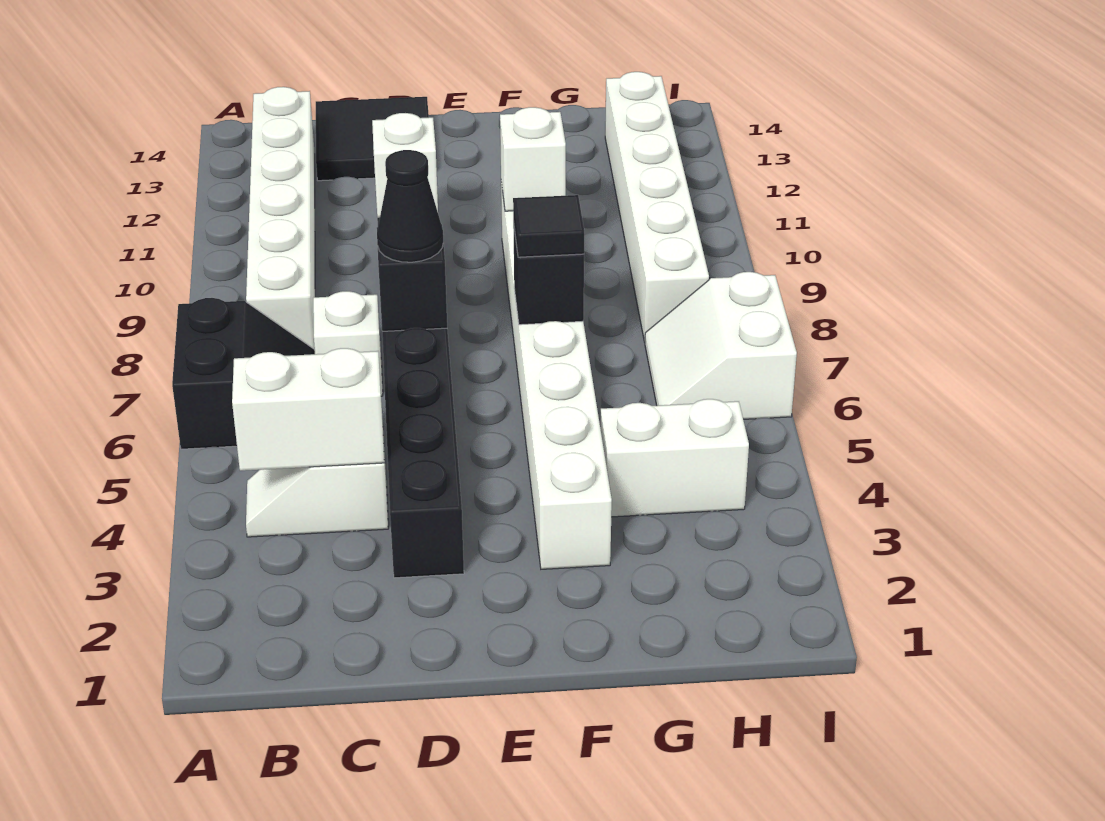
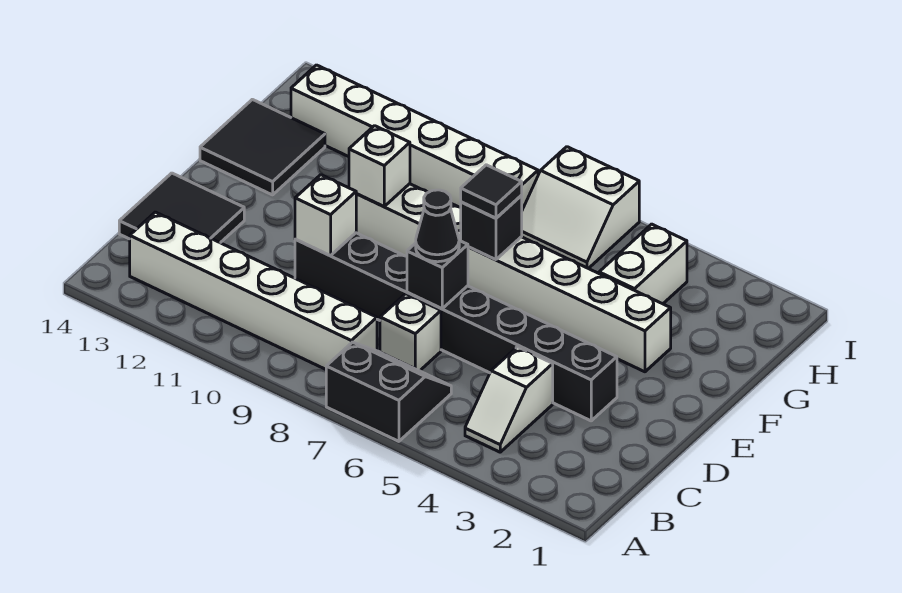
white 1x2 brick [232,348,384,471] -> none
none -> black 2x2 tile [200,99,325,195]

